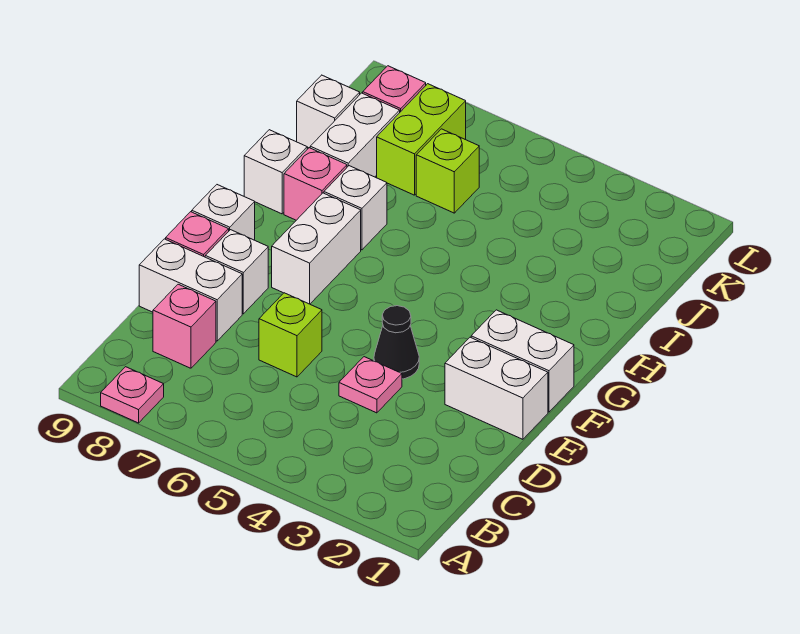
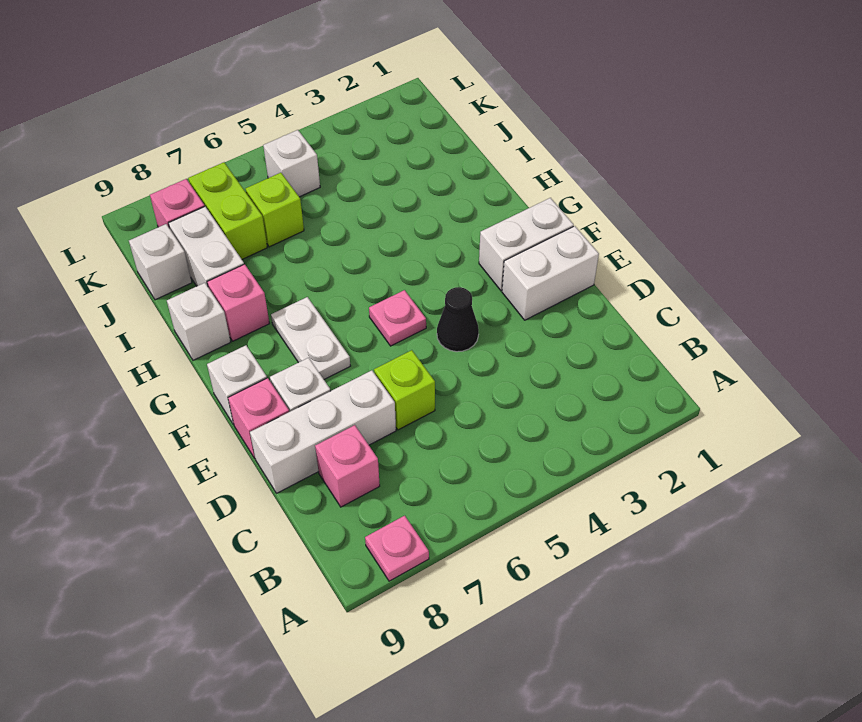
pink 1x1 plate [339,357,402,413] -> pink 1x1 plate moved to [369,290,426,346]
white 1x2 brick [139,239,242,341] -> white 1x3 brick [250,370,396,493]
white 1x2 brick [272,193,361,304] -> white 1x2 plate [271,297,350,379]
white 1x1 brick [324,166,387,250] -> white 1x1 brick moved to [263,130,320,197]

